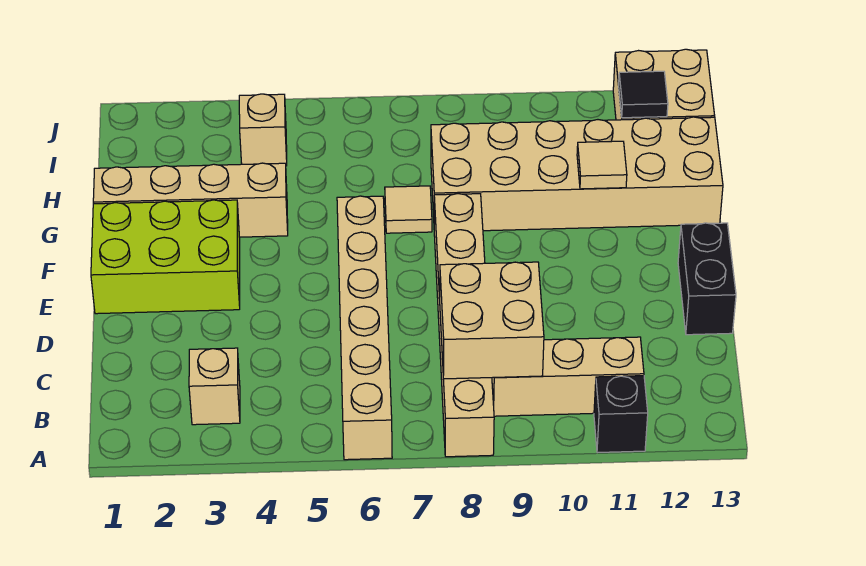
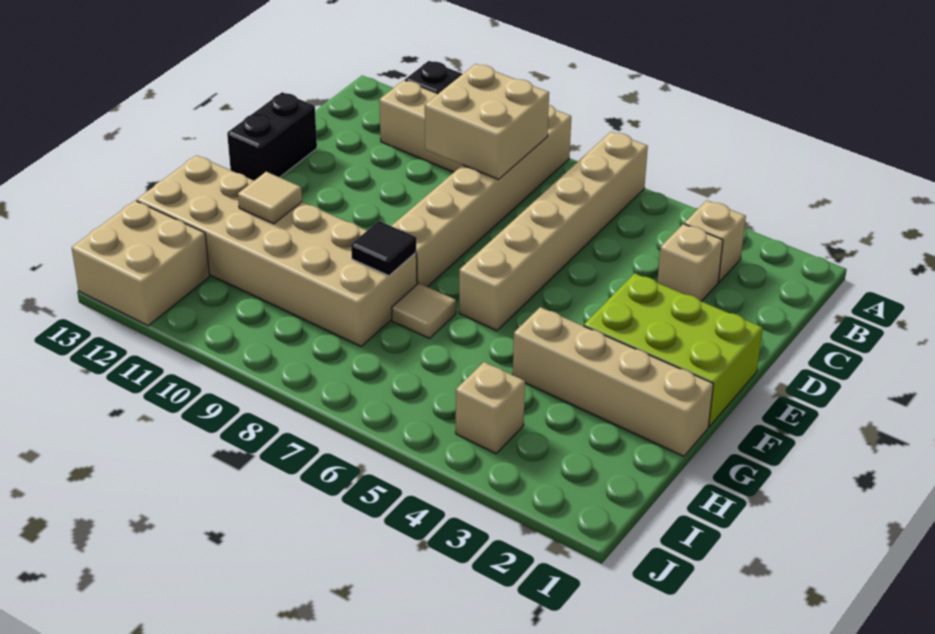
none -> tan 1x1 brick [657,224,723,301]
black 1x1 tile [619,71,668,118] -> black 1x1 tile moved to [351,221,416,276]

